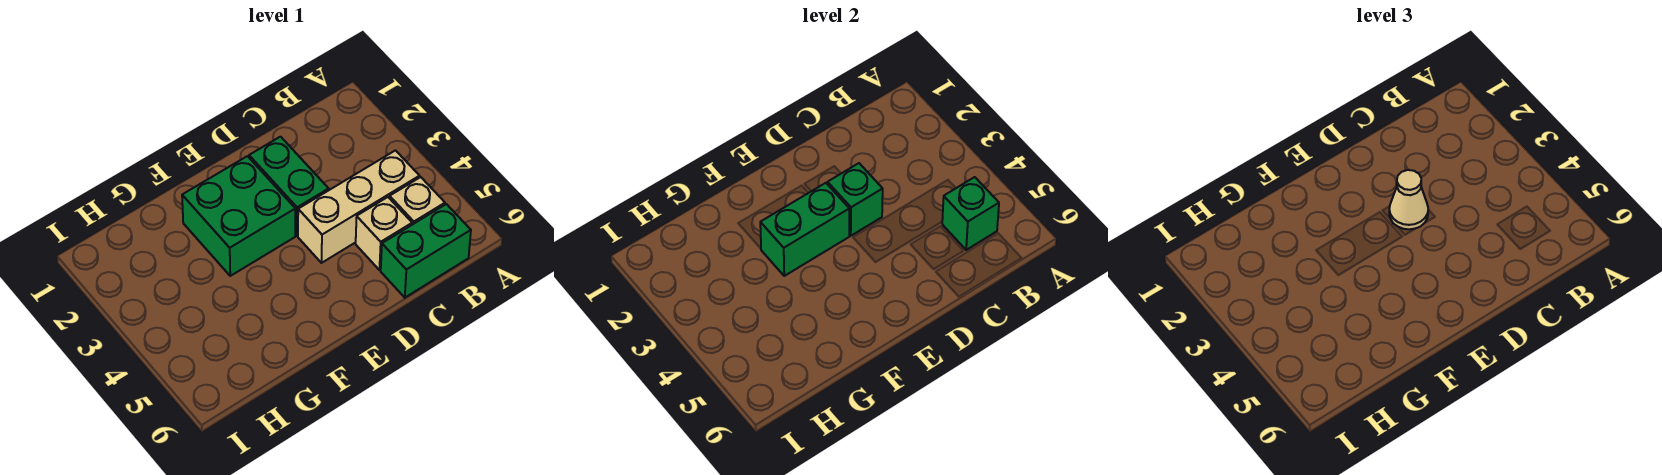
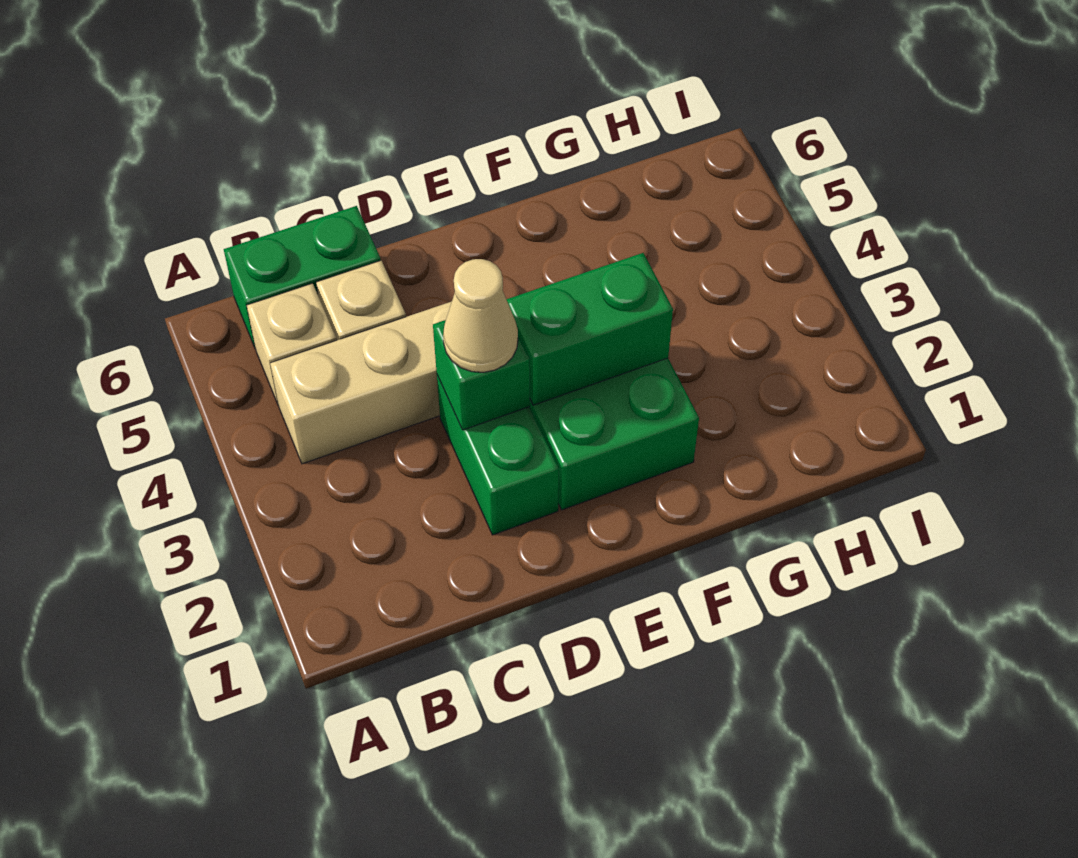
green 1x1 brick [942,177,999,250] -> none

